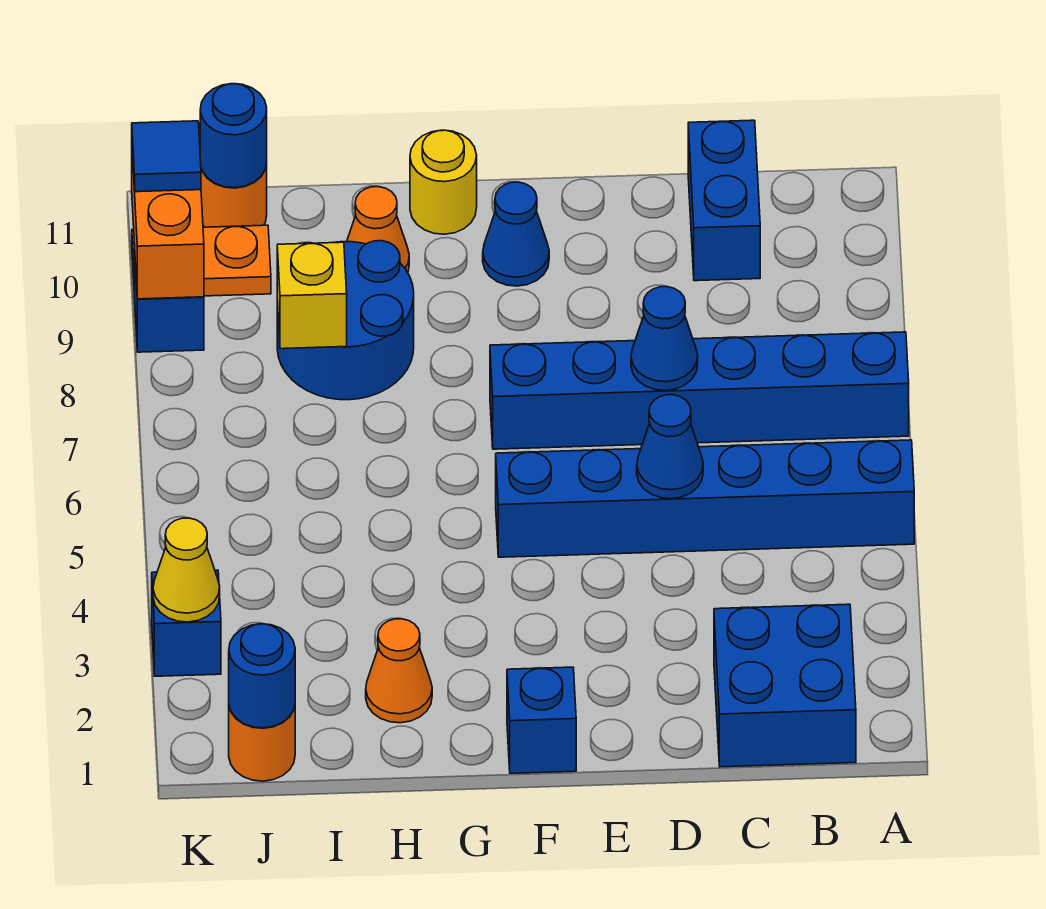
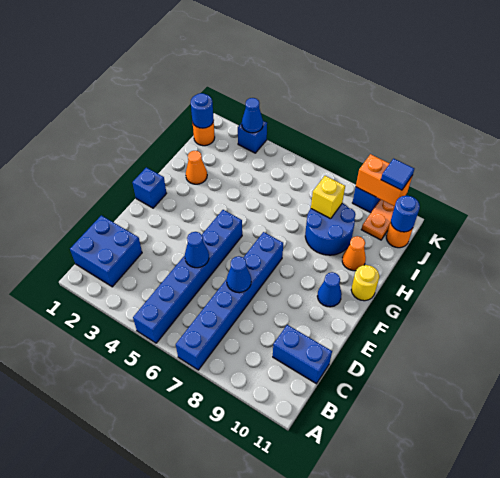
yellow 1x1 cone [153,518,220,622] -> blue 1x1 cone [242,98,263,133]

